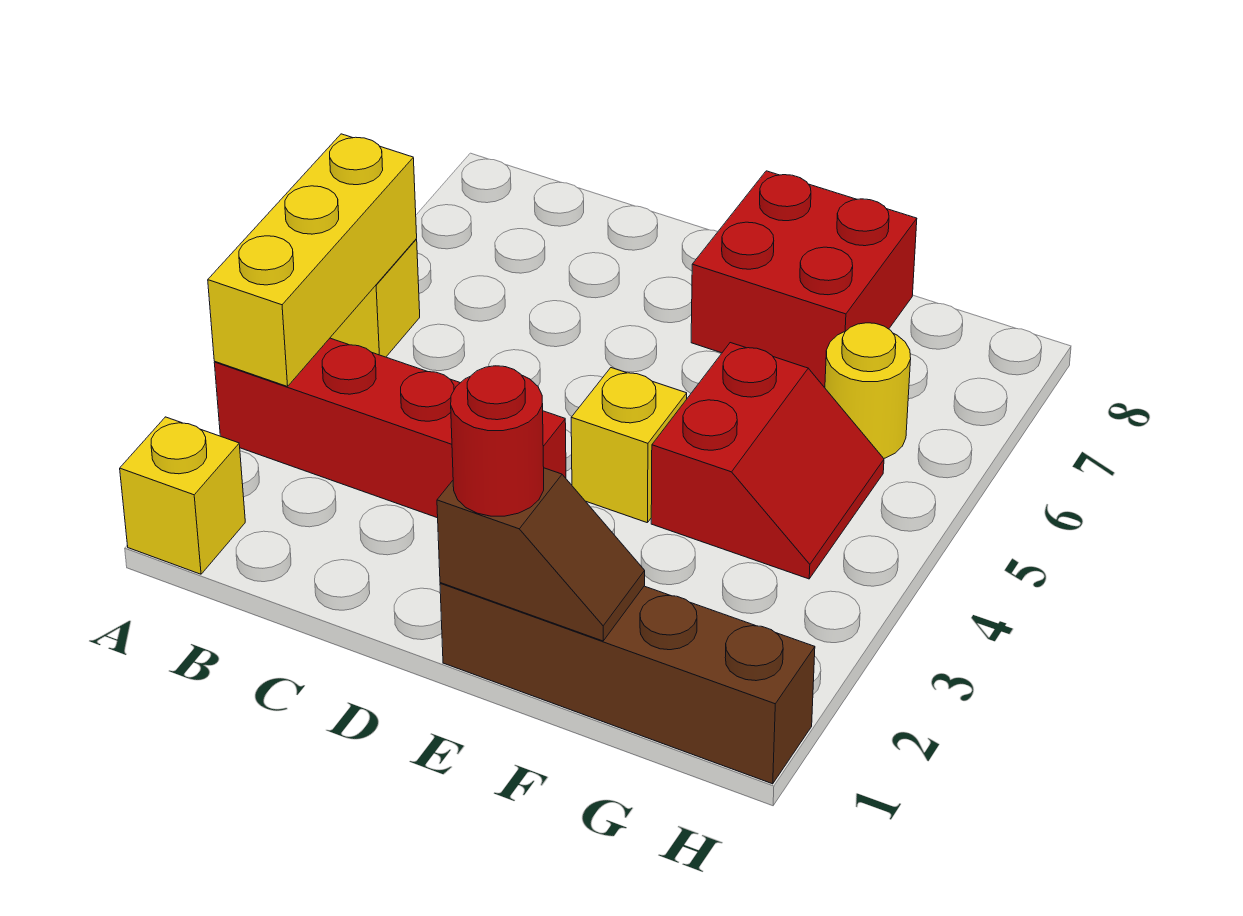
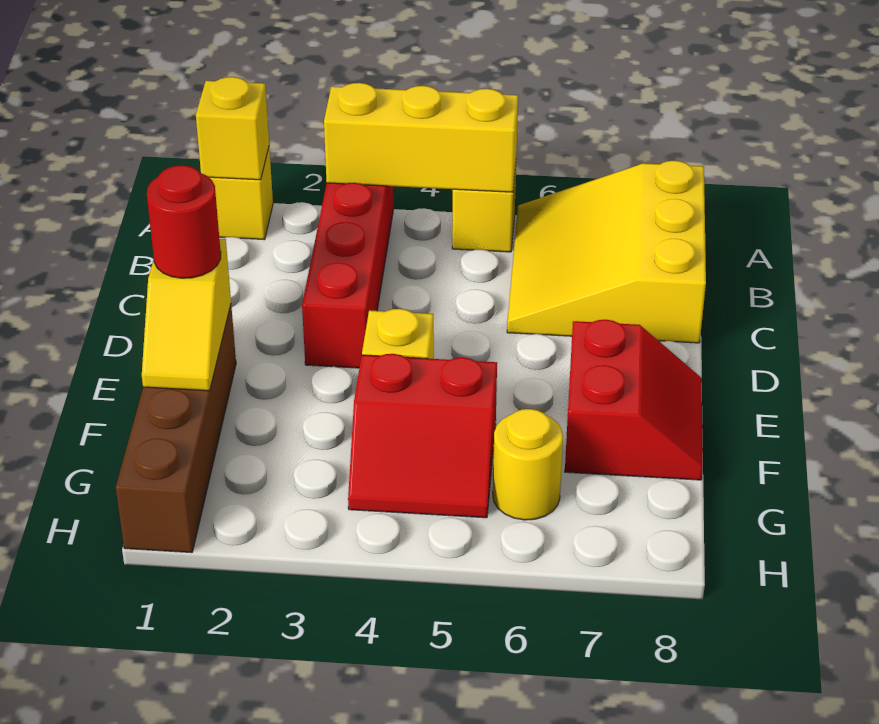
none -> yellow 1x1 brick [196,77,269,180]
none -> yellow 3x3 slope [507,161,706,343]
brown 1x2 slope [437,468,645,641] -> yellow 1x2 slope [142,239,231,391]
red 2x2 brick [691,171,917,387] -> red 2x2 slope [565,320,703,480]

